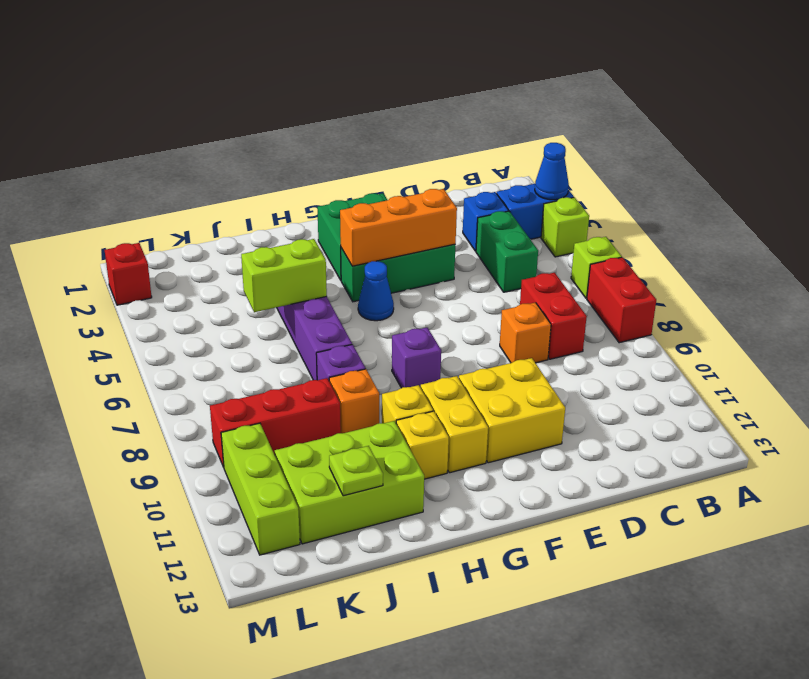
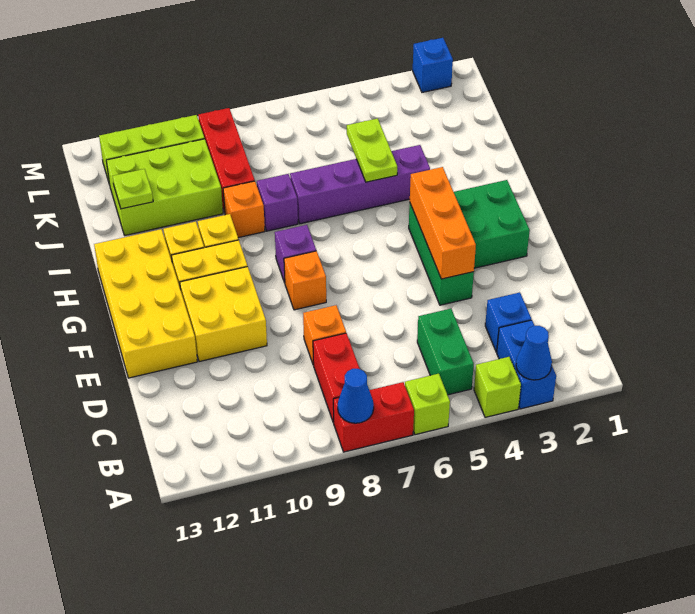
green 1x2 brick [476,211,538,292] -> green 1x2 brick turned to [417,309,474,395]
red 1x2 brick [520,273,587,359] -> red 1x2 brick turned to [313,333,360,422]
none -> yellow 2x4 brick [94,229,197,378]
none -> orange 1x1 brick [284,251,326,310]
blue 1x1 cone [358,261,394,321] -> blue 1x1 cone moved to [338,369,374,423]
lime 1x2 brick [241,239,327,312] -> lime 1x2 plate [347,118,397,182]
lime 2x3 brick [275,421,424,544] -> lime 2x3 brick turned to [106,139,223,235]
red 1x1 brick [105,243,152,305] -> blue 1x1 brick [413,38,453,92]

